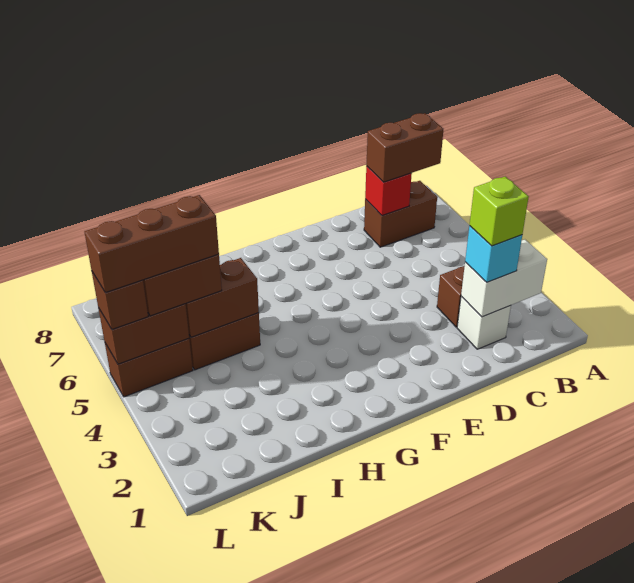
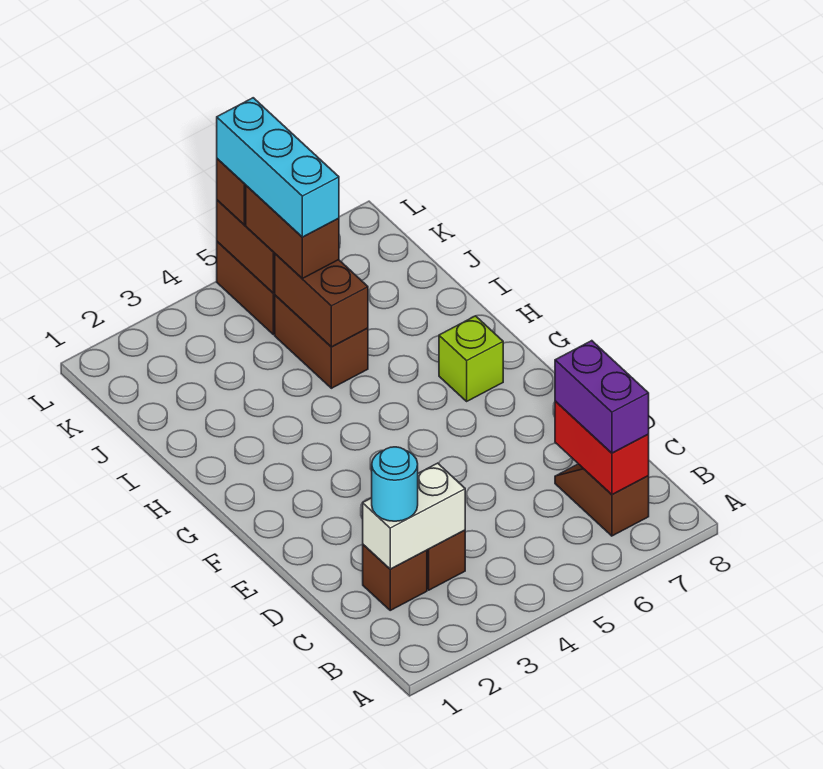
white 1x2 brick [461,240,547,317] -> white 1x2 brick turned to [363,463,465,569]
brown 1x2 brick [364,181,437,247] -> brown 1x2 slope [555,464,649,536]
brown 1x2 brick [366,113,443,182] -> purple 1x2 brick [555,341,649,453]
white 1x1 brick [457,296,511,349] -> brown 1x1 brick [363,545,427,610]
cyan 1x1 brick [465,226,522,282] -> cyan 1x1 round brick [372,447,418,521]
lime 1x1 brick [470,177,529,246] -> lime 1x1 brick moved to [439,316,503,401]
red 1x1 brick [365,166,412,216] -> red 1x2 brick [555,401,649,494]
brown 1x3 brick [84,195,219,293] -> cyan 1x3 brick [217,98,339,237]

